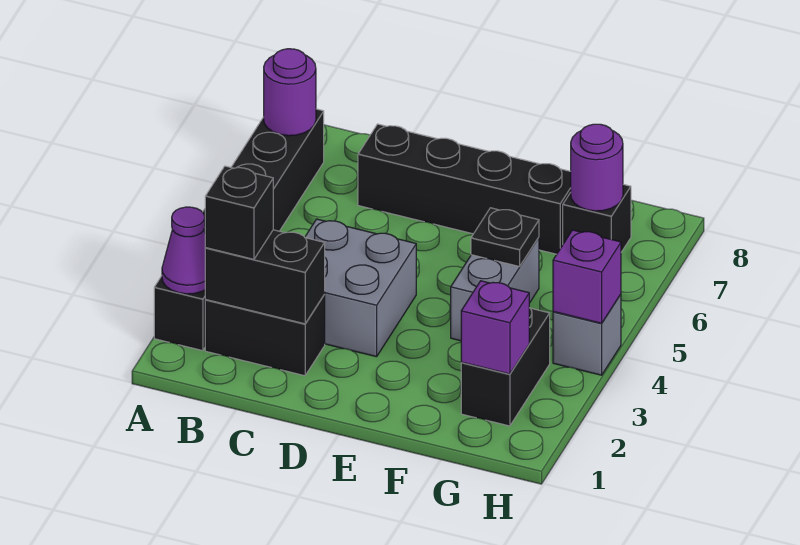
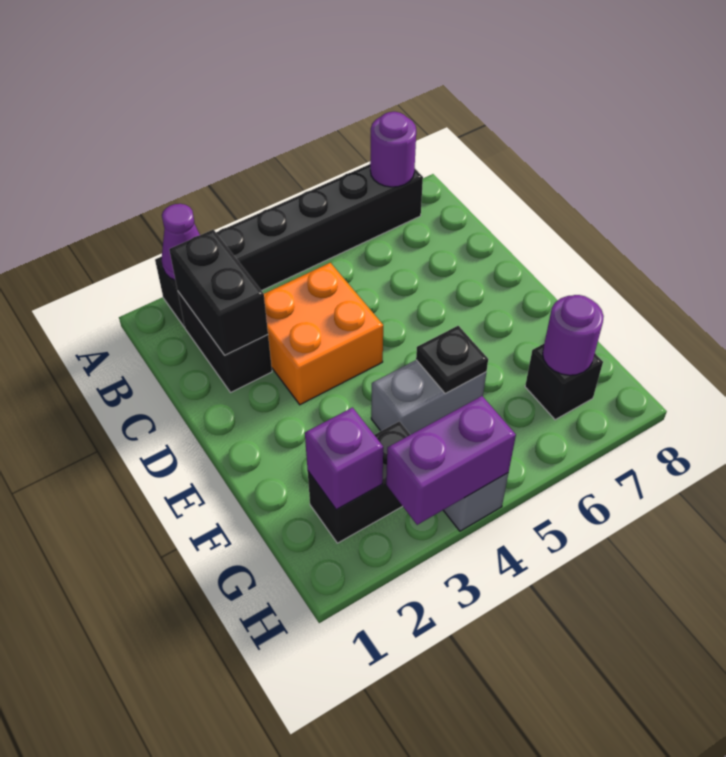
black 1x1 brick [205,166,273,259] -> none
grey 2x2 brick [305,219,416,357] -> orange 2x2 brick [264,263,383,405]
black 1x4 brick [358,124,571,254] -> none
purple 1x1 brick [553,230,621,323] -> purple 1x2 brick [386,396,516,525]

